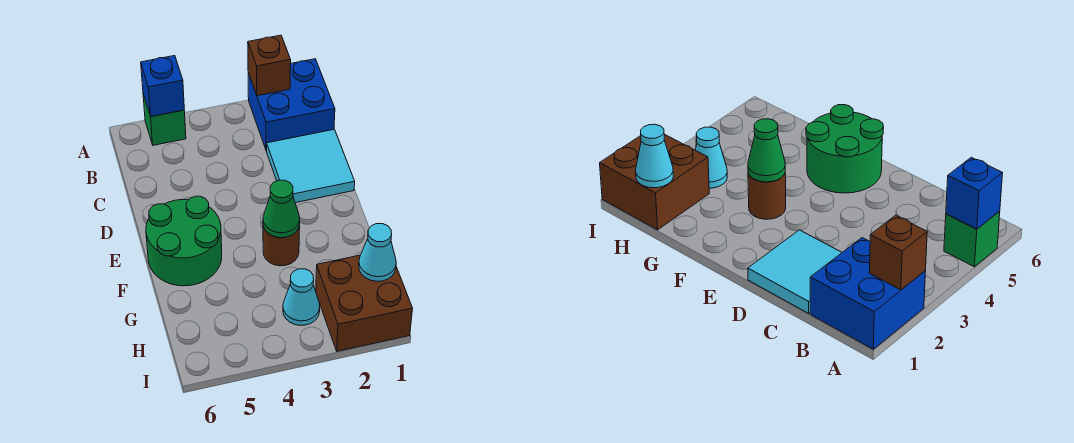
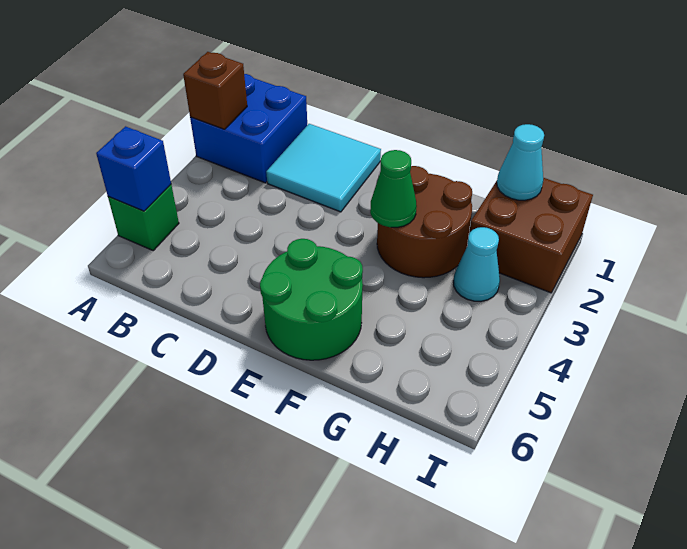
brown 1x1 round brick [263,225,300,266] -> brown 2x2 round brick [377,166,472,278]

